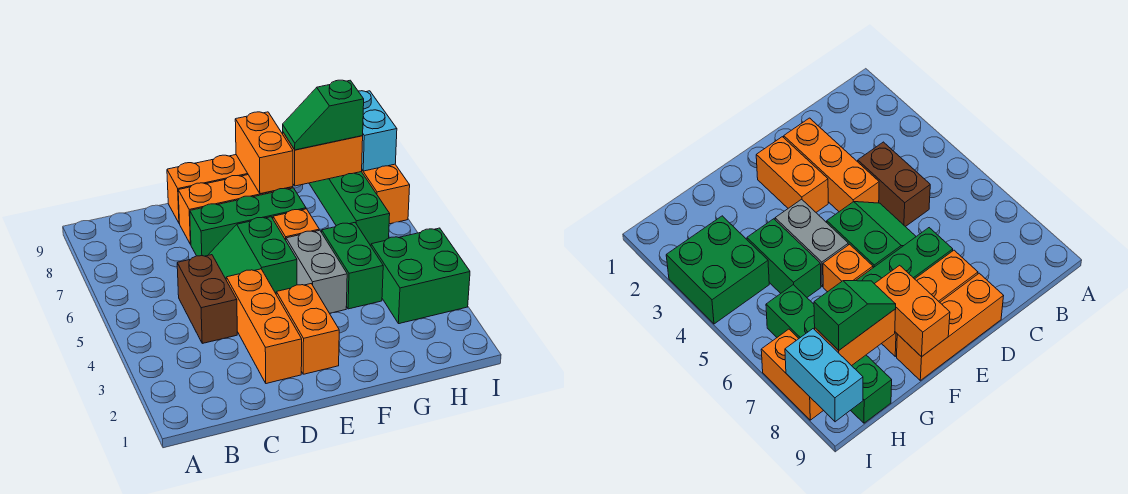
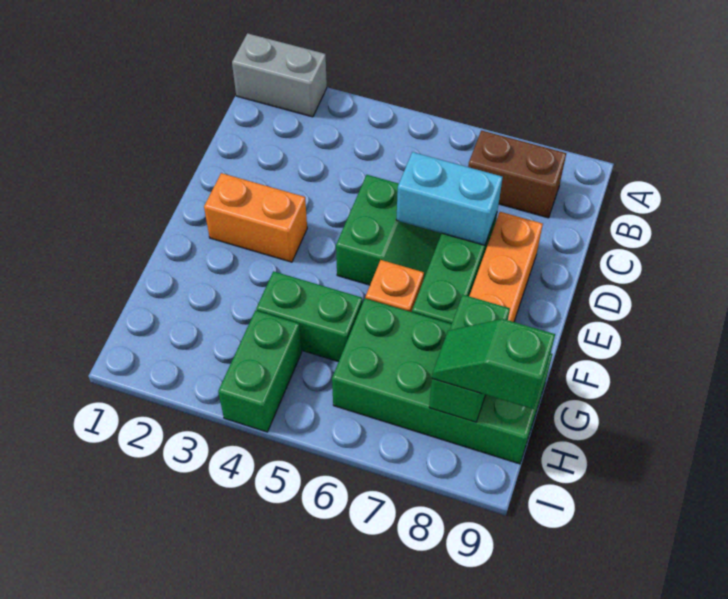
brown 1x2 brick [177,255,237,343] -> brown 1x2 brick moved to [468,130,566,218]
orange 1x3 brick [226,269,302,384] -> none
green 2x2 slope [209,217,297,293] -> green 2x2 slope turned to [336,175,442,285]
orange 1x3 brick [167,155,248,223] -> none
grey 1x2 brick [286,230,347,313] -> grey 1x2 brick moved to [232,33,327,117]
orange 1x2 brick [235,112,293,194] -> none
orange 1x2 brick [283,133,363,186] -> green 1x2 brick [429,295,510,422]
green 1x2 slope [283,80,364,150] -> green 1x2 slope turned to [432,319,555,409]
green 2x2 brick [371,228,470,324] -> green 1x2 brick [218,310,302,432]
green 1x4 brick [309,172,390,246] -> green 2x4 brick [332,299,552,464]
orange 1x2 brick [362,164,410,224] -> none
cyan 1x2 brick [358,91,397,171] -> cyan 1x2 brick moved to [396,152,503,245]

